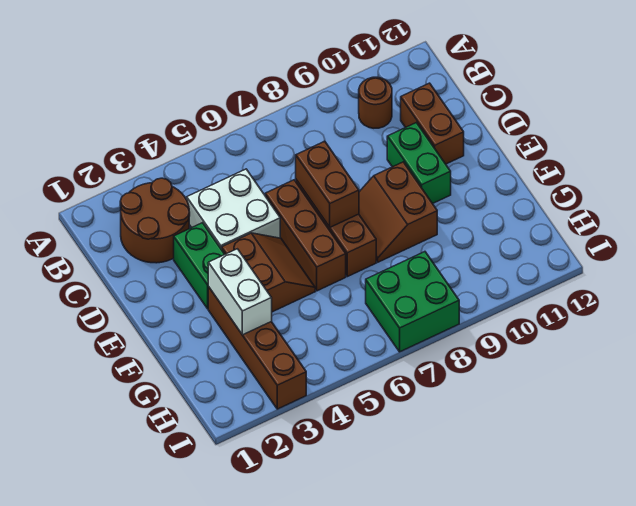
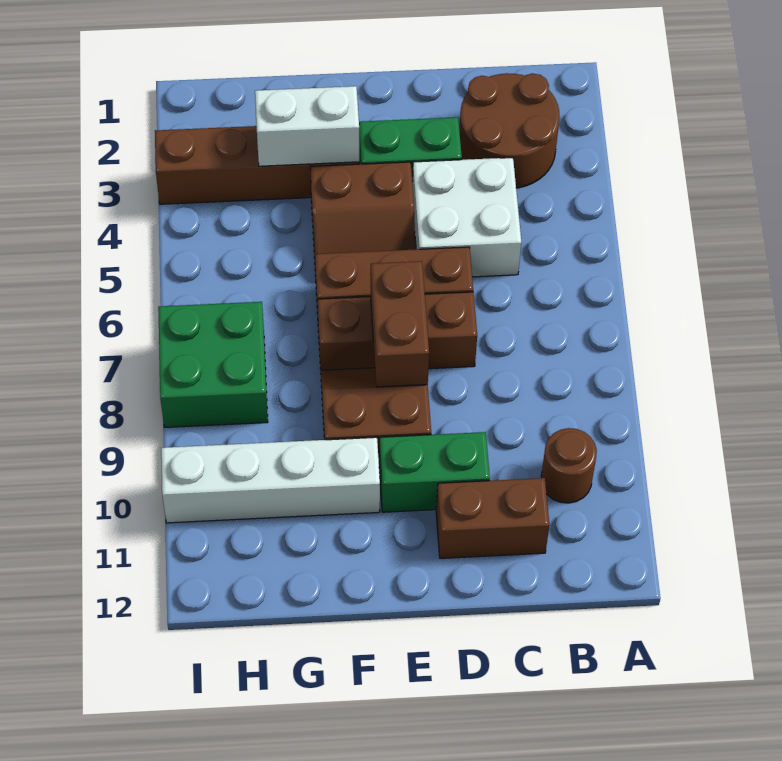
brown 1x2 brick [296,141,359,227] -> brown 1x2 brick turned to [371,261,429,387]
none -> white 1x4 brick [161,437,380,523]

